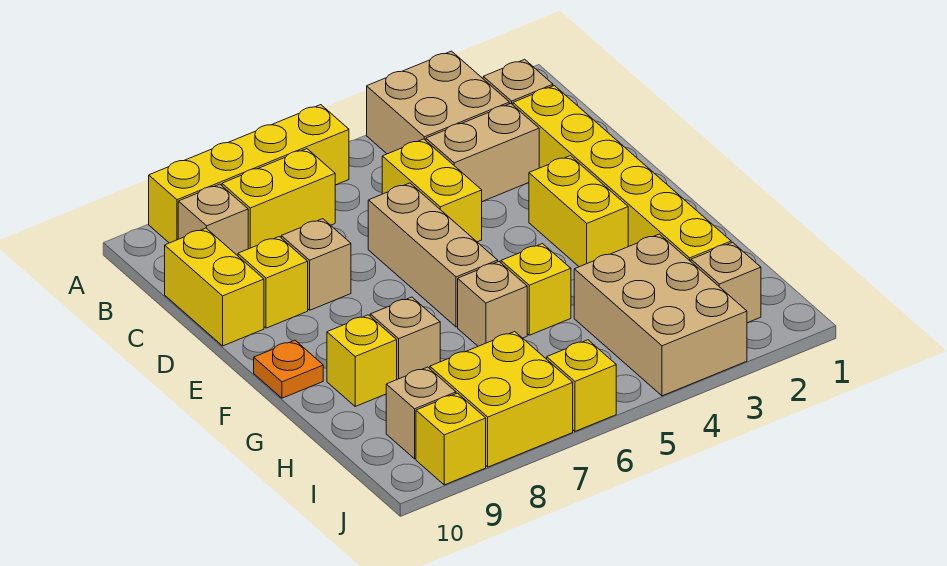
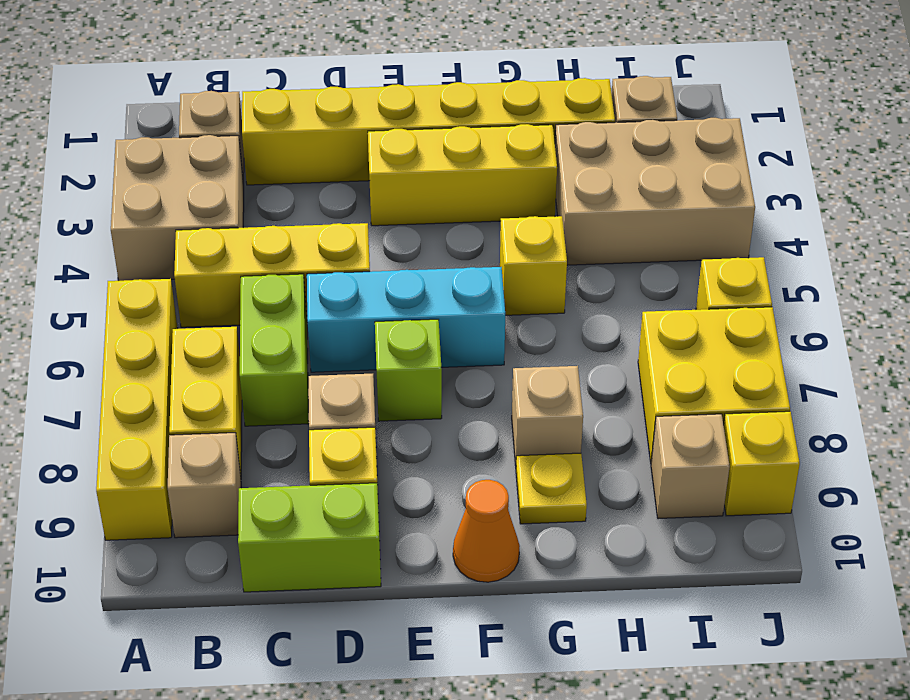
tan 1x2 brick [426,104,539,202] -> none
yellow 1x2 brick [382,139,482,242] -> yellow 1x3 brick [174,223,370,327]
none -> lime 1x2 brick [240,274,309,426]
yellow 1x2 brick [165,228,264,346] -> lime 1x2 brick [238,483,381,592]
tan 1x3 brick [368,183,498,327] -> cyan 1x3 brick [307,267,505,372]
yellow 1x2 brick [529,156,628,267] -> yellow 1x3 brick [368,124,557,226]
none -> lime 1x1 brick [375,319,442,421]
orange 1x1 plate [254,340,323,398] -> orange 1x1 cone [453,480,520,582]
tan 1x1 brick [458,262,527,346] -> none
yellow 1x1 brick [327,315,397,406] -> yellow 1x1 plate [516,453,587,524]

